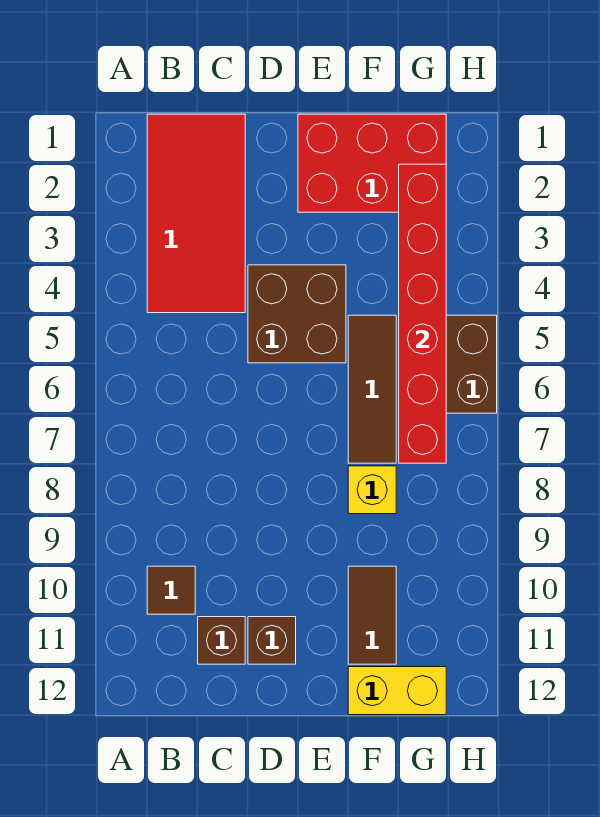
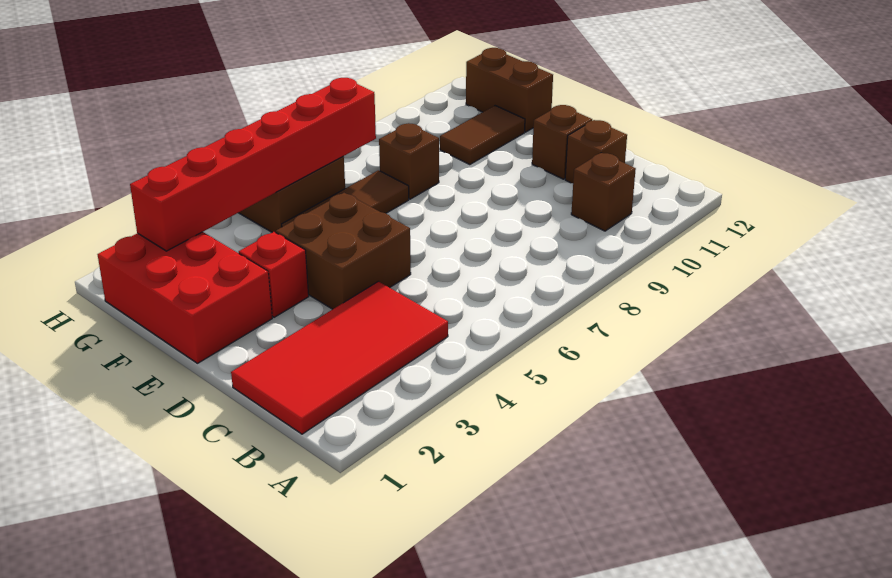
brown 1x1 tile [147,566,195,614] -> brown 1x1 brick [571,153,636,231]
none -> red 1x1 brick [239,232,309,317]
yellow 1x1 brick [348,466,396,514] -> brown 1x1 brick [379,123,439,199]
yellow 1x2 brick [348,667,446,715] -> brown 1x2 brick [466,48,553,132]

